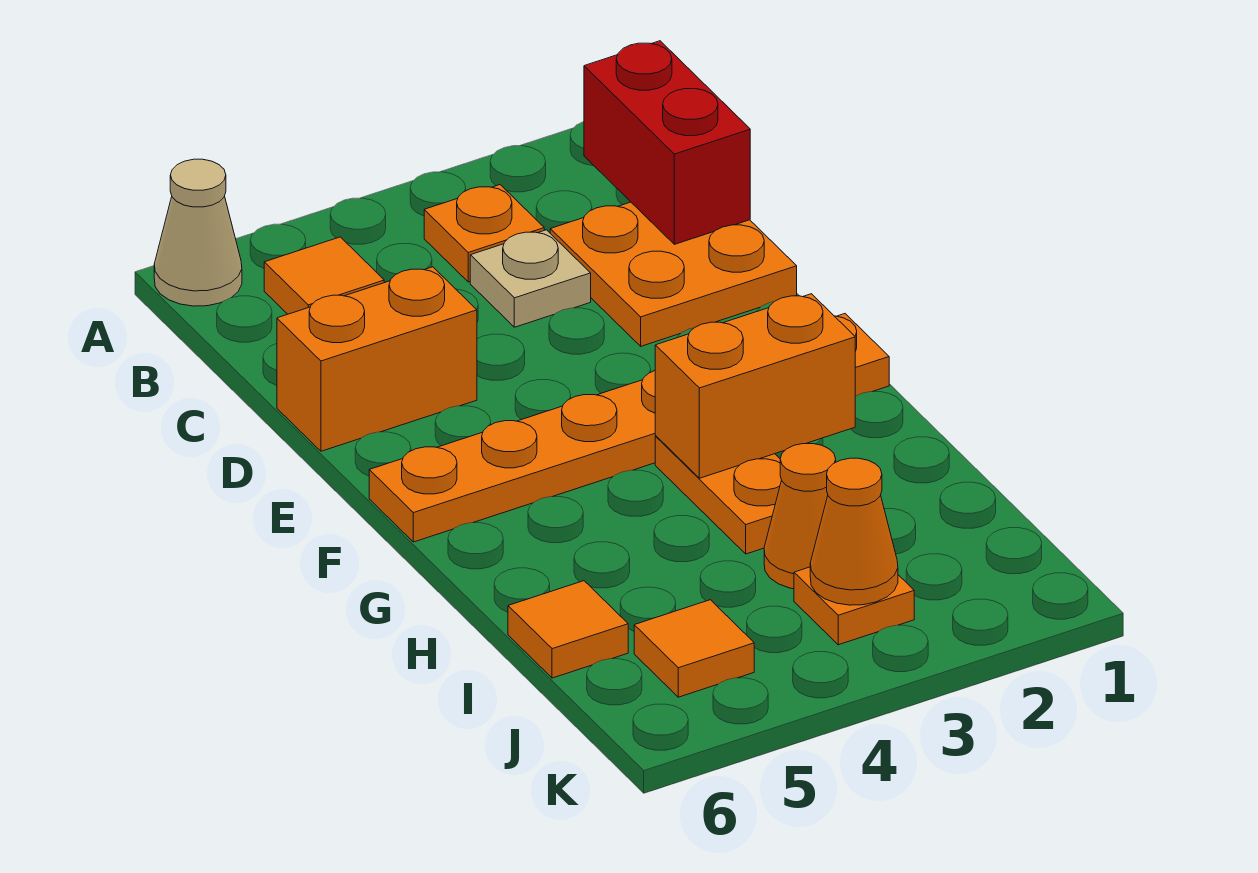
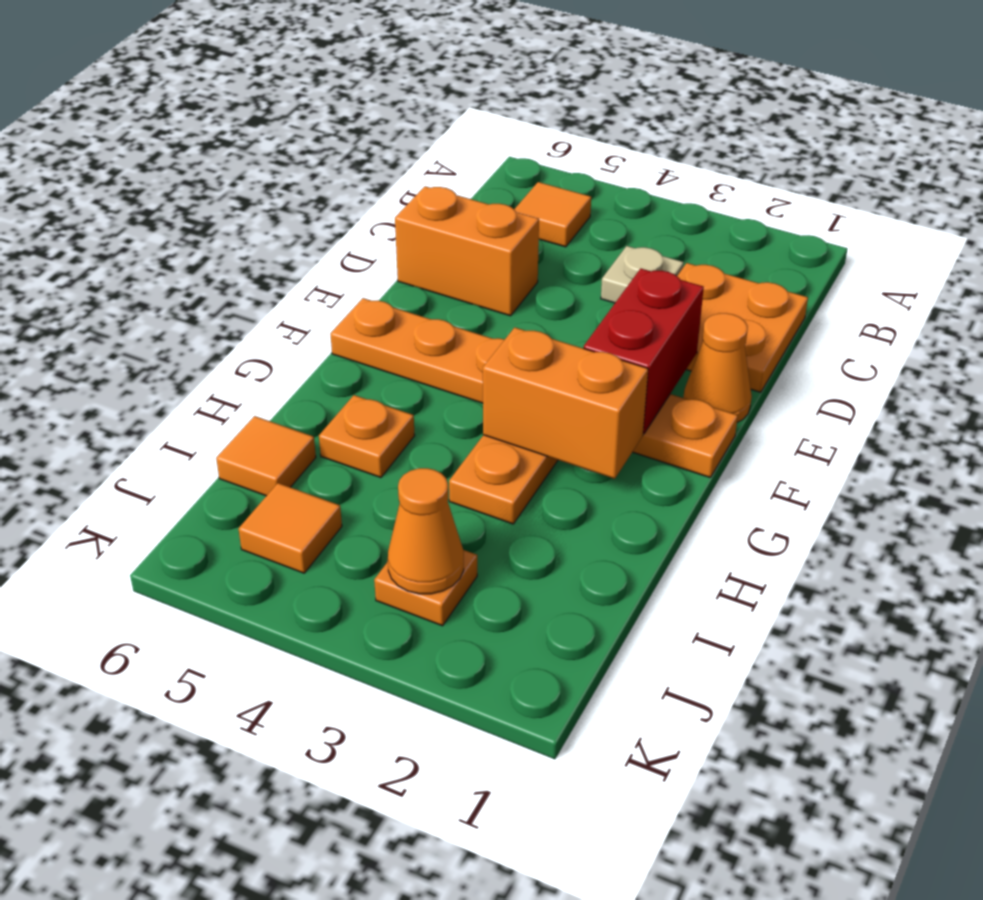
tan 1x1 cone [154,159,242,306] -> none
red 1x2 brick [584,41,750,244] -> red 1x2 brick moved to [584,269,704,434]
orange 1x1 plate [424,185,544,282] -> orange 1x1 plate moved to [319,395,415,478]
orange 1x1 cone [764,444,836,589] -> orange 1x1 cone moved to [684,313,752,422]

